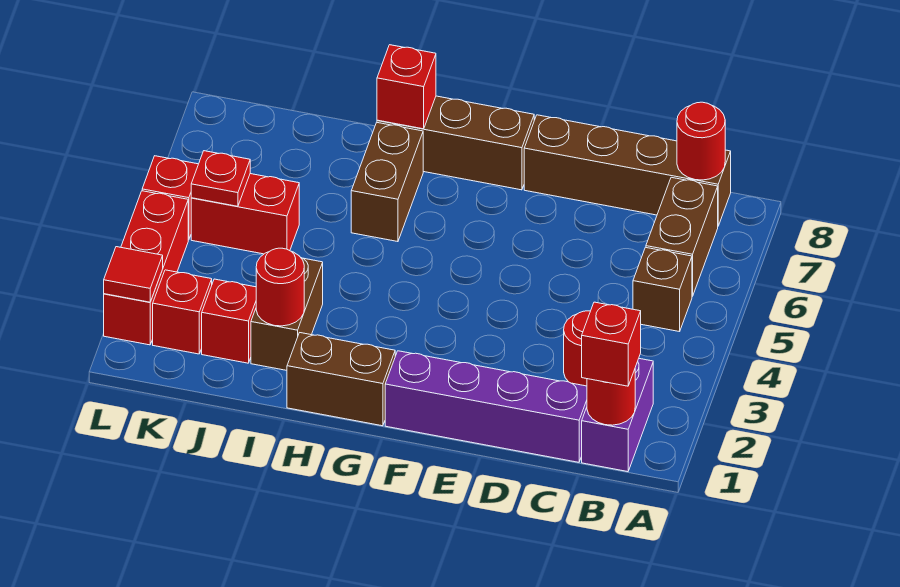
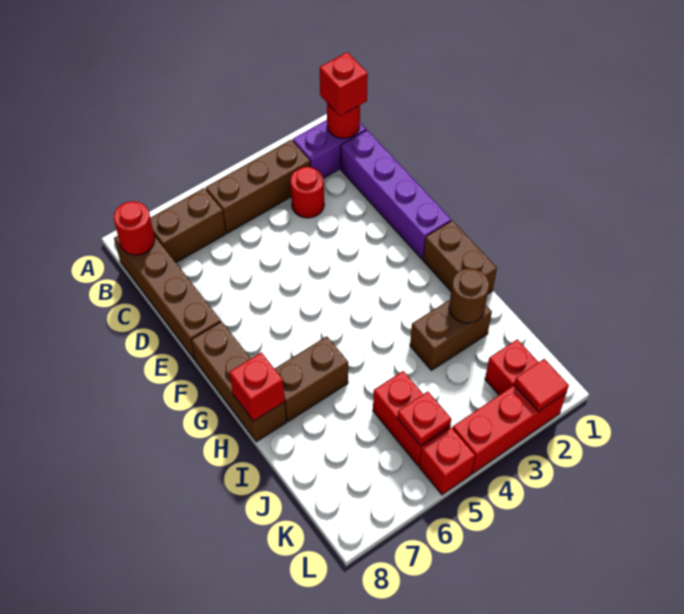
brown 1x1 brick [633,247,692,332] -> brown 1x3 brick [206,140,310,233]
red 1x1 round brick [256,248,304,326] -> brown 1x1 round brick [449,268,489,323]
red 1x1 brick [202,279,256,363] -> none

